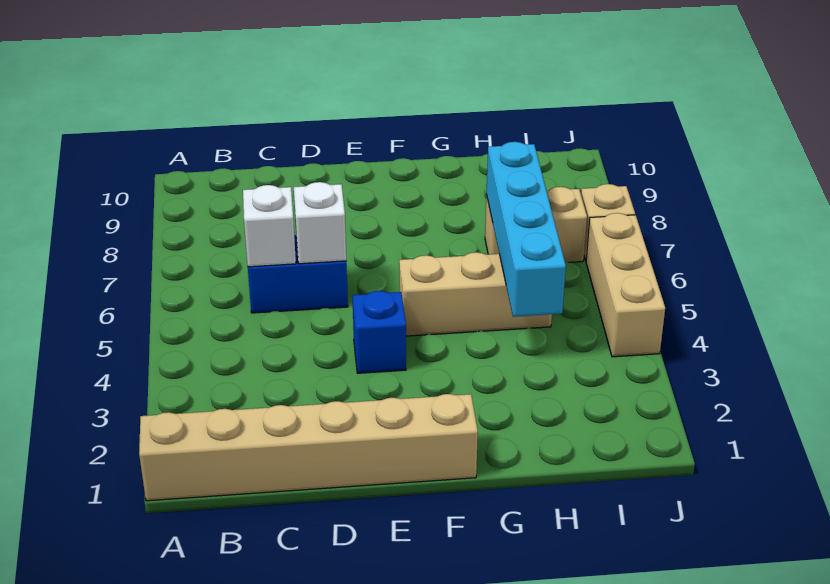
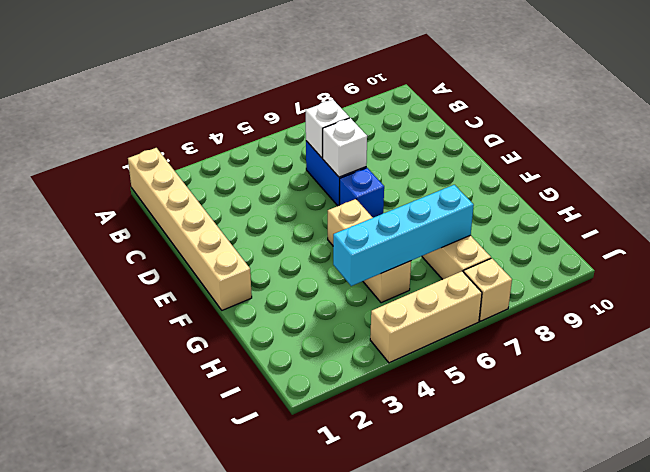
blue 1x1 brick [352,291,406,373] -> blue 1x1 brick moved to [340,168,384,218]

